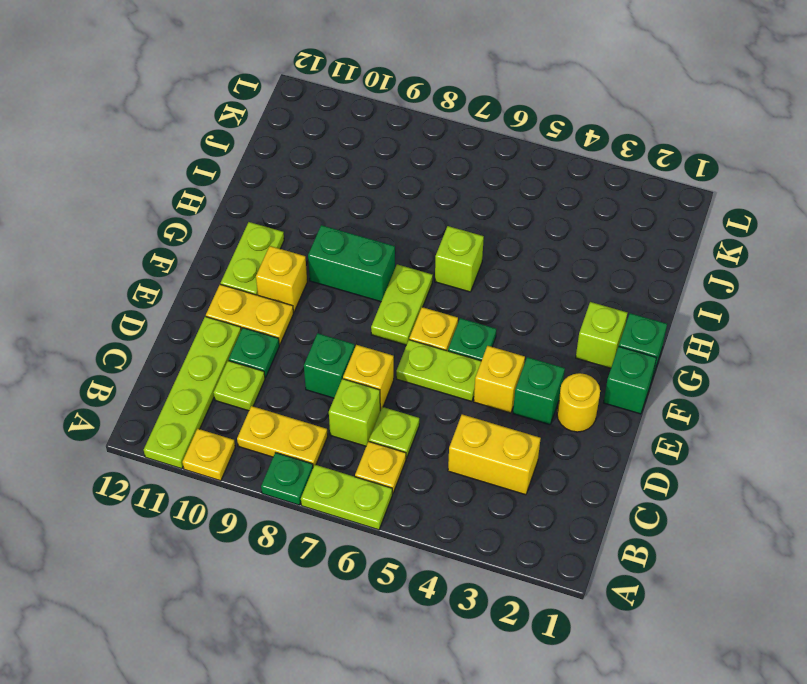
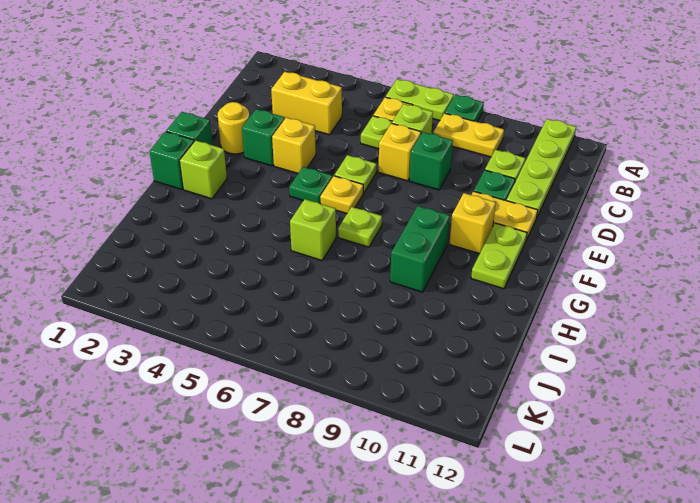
yellow 1x1 plate [182,429,235,481] -> none
lime 1x2 plate [396,340,481,401] -> lime 1x1 plate [334,155,377,193]
lime 1x2 plate [371,264,433,345] -> lime 1x1 plate [338,207,382,247]
green 1x2 brick [308,225,395,302] -> green 1x2 brick turned to [390,206,450,292]

